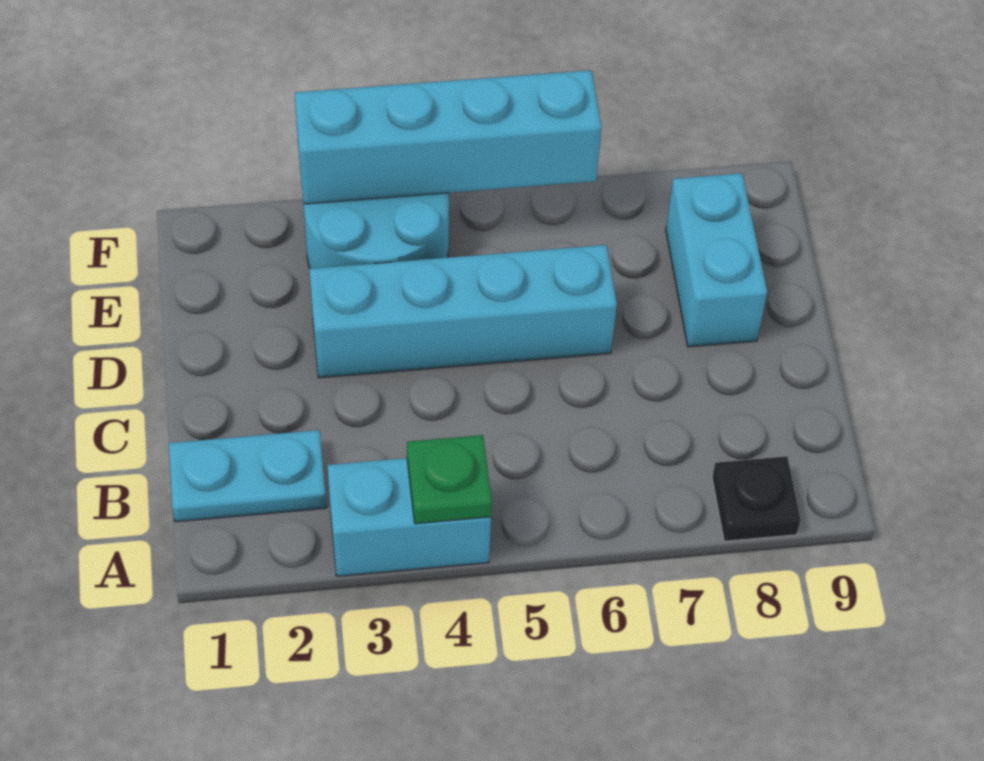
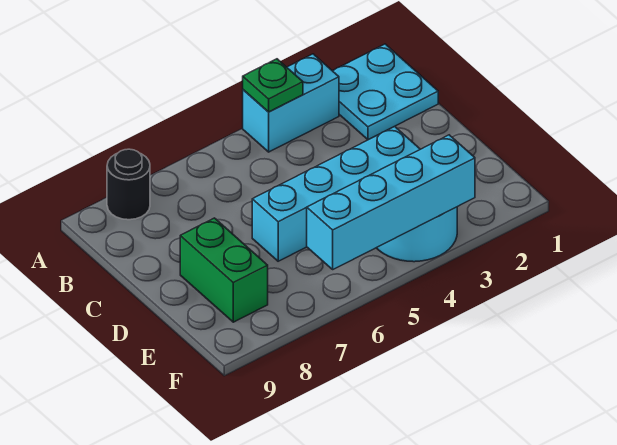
black 1x1 plate [712,456,801,541] -> black 1x1 round brick [107,149,150,220]
cyan 1x2 plate [169,430,326,522] -> cyan 2x2 plate [333,44,438,140]
cyan 1x2 brick [666,173,767,347] -> green 1x2 brick [180,218,268,322]

